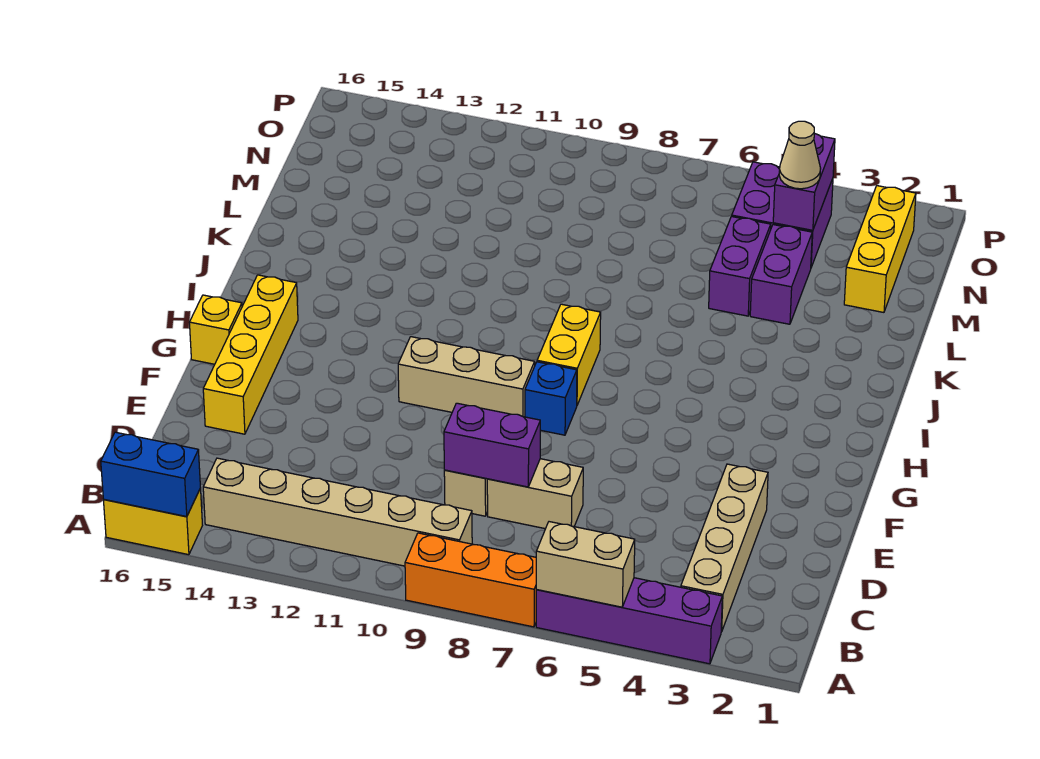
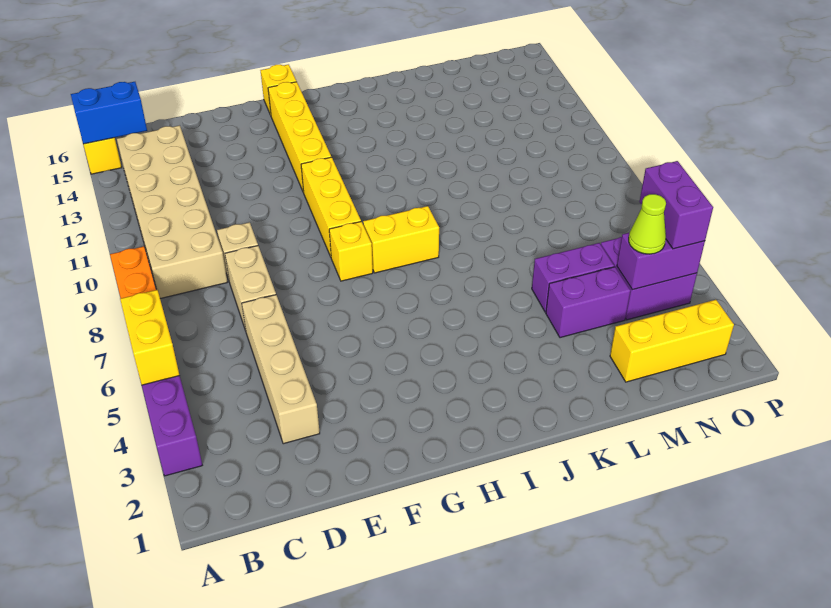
tan 1x2 brick [536,522,635,607] -> yellow 1x2 brick [120,290,179,385]
blue 1x2 brick [101,432,200,517] -> blue 1x2 brick turned to [71,82,147,144]
tan 1x4 brick [681,464,768,632] -> tan 1x4 brick turned to [242,295,320,444]
tan 1x6 brick [203,458,472,566] -> tan 2x6 brick [117,125,227,299]
purple 1x2 brick [444,403,540,487] -> purple 1x2 brick moved to [639,161,713,249]
yellow 1x4 brick [203,275,298,434] -> yellow 1x4 brick turned to [268,82,331,193]
blue 1x1 brick [525,362,577,435] -> yellow 1x1 brick [329,222,373,281]
tan 1x3 brick [398,337,535,417] -> yellow 1x3 brick [301,157,361,257]
tan 1x1 cone [779,121,821,189] -> lime 1x1 cone [629,194,666,254]

